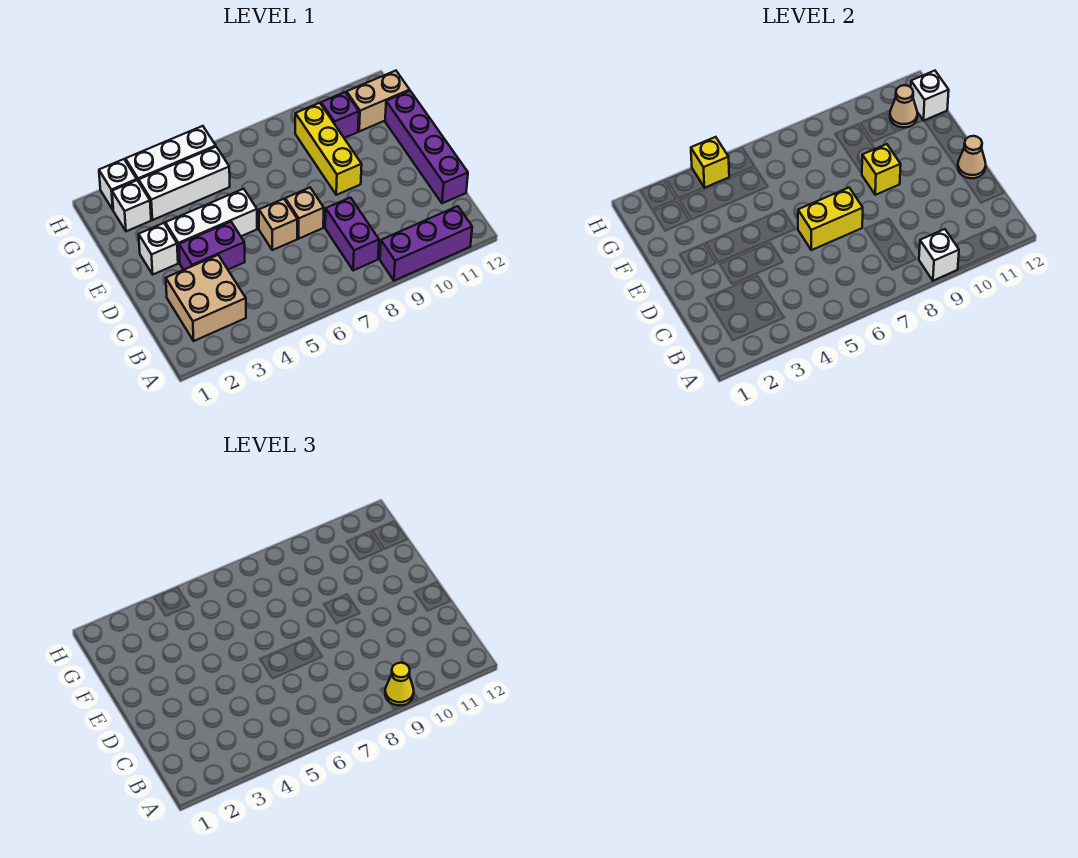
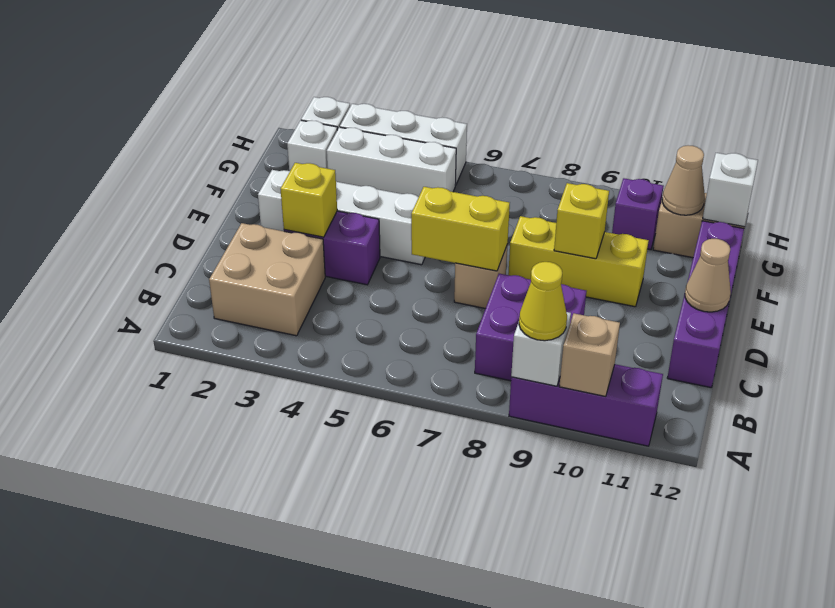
purple 1x2 brick [325,198,379,270] -> purple 2x2 brick [475,274,586,381]
tan 1x1 brick [259,199,298,250] -> tan 1x1 brick moved to [559,313,620,396]
yellow 1x3 brick [295,103,362,195] -> yellow 1x3 brick turned to [508,216,649,307]
yellow 1x1 brick [691,137,729,188] -> yellow 1x1 brick moved to [281,163,337,237]

